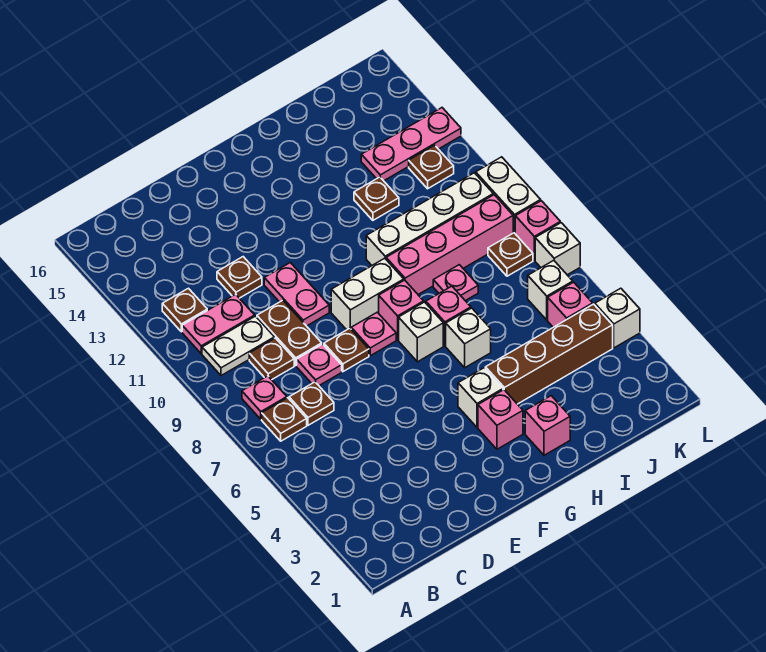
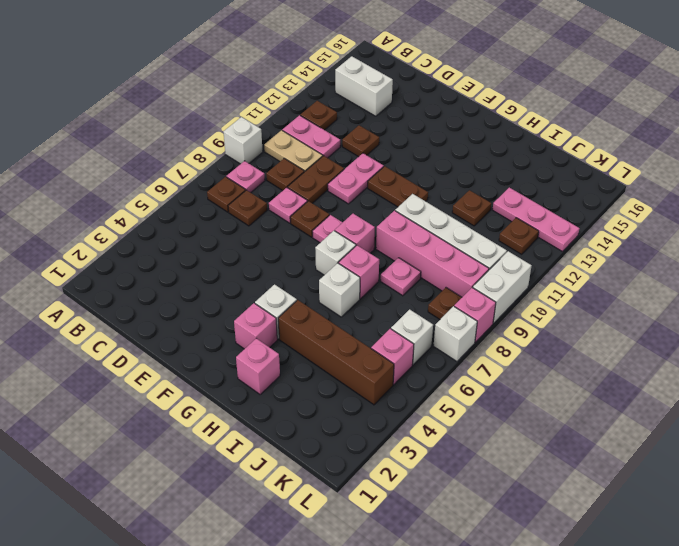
white 1x2 plate [202,316,274,376] -> tan 1x2 plate [264,130,323,172]
white 1x2 brick [331,258,404,330] -> white 1x2 brick moved to [335,56,393,116]
none -> brown 1x2 plate [368,166,428,207]
white 1x1 brick [595,288,640,348] -> white 1x1 brick moved to [224,117,263,164]

